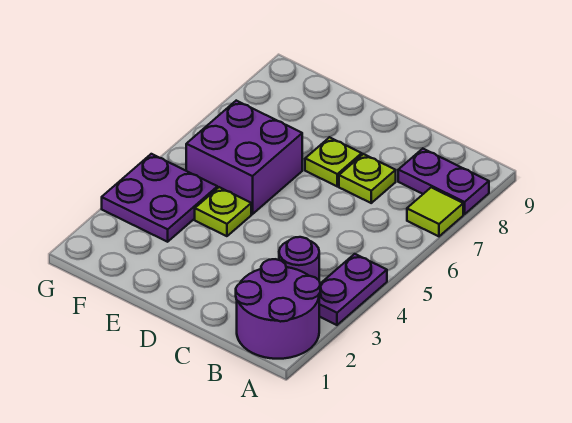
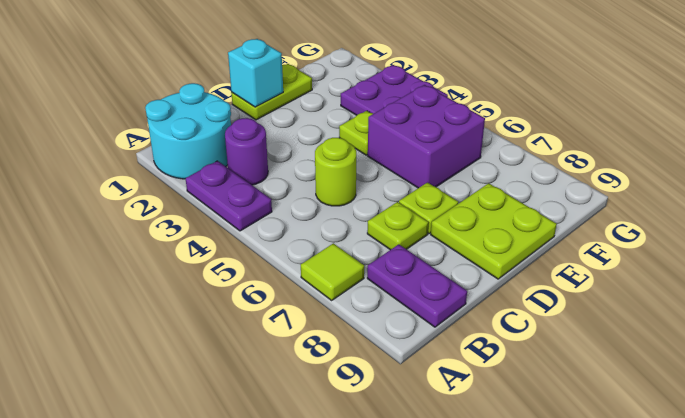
purple 2x2 round brick [236,259,320,359] -> cyan 2x2 round brick [145,83,231,179]
purple 1x2 plate [398,149,489,214] -> purple 1x2 plate turned to [367,244,467,327]
none -> lime 1x1 round brick [315,138,356,206]
none -> lime 1x2 plate [231,64,312,120]
none -> cyan 1x1 brick [228,39,283,107]
none -> lime 2x2 plate [431,183,557,279]

